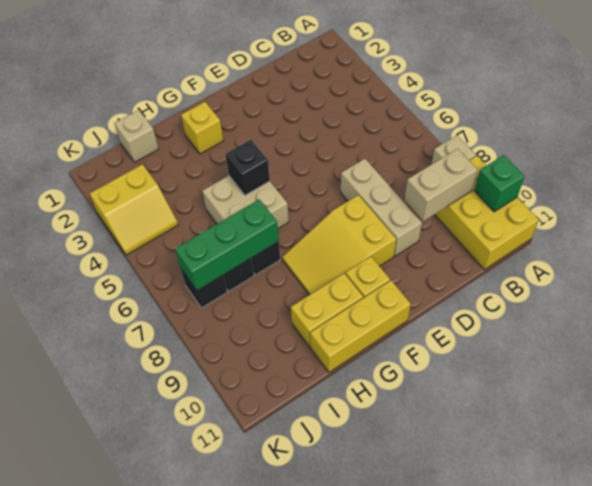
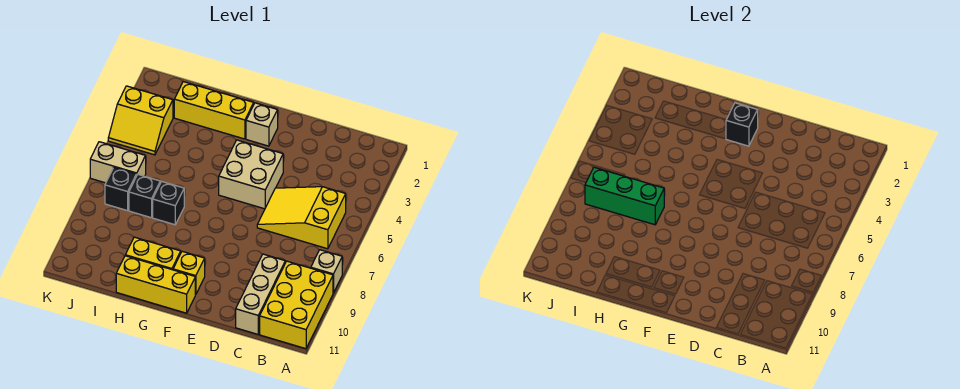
green 1x1 brick [474,155,525,212] -> none
tan 1x2 brick [404,149,478,221] -> tan 1x2 brick moved to [90,142,146,183]
tan 1x3 brick [341,159,422,256] -> tan 1x3 brick moved to [236,254,285,334]
yellow 2x3 slope [282,195,396,295] -> yellow 2x3 slope moved to [257,187,346,249]
yellow 1x1 brick [181,102,223,154] -> yellow 1x3 brick [174,82,254,139]
tan 2x2 brick [202,176,289,228] -> tan 2x2 brick moved to [219,140,283,209]
black 1x1 brick [225,140,270,195] -> black 1x1 brick moved to [726,103,758,146]
tan 1x1 brick [114,110,159,162] -> tan 1x1 brick moved to [246,103,278,146]

